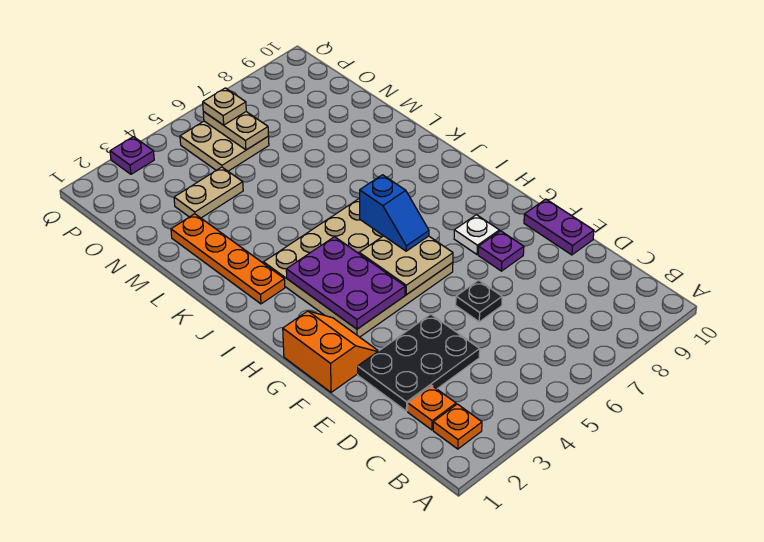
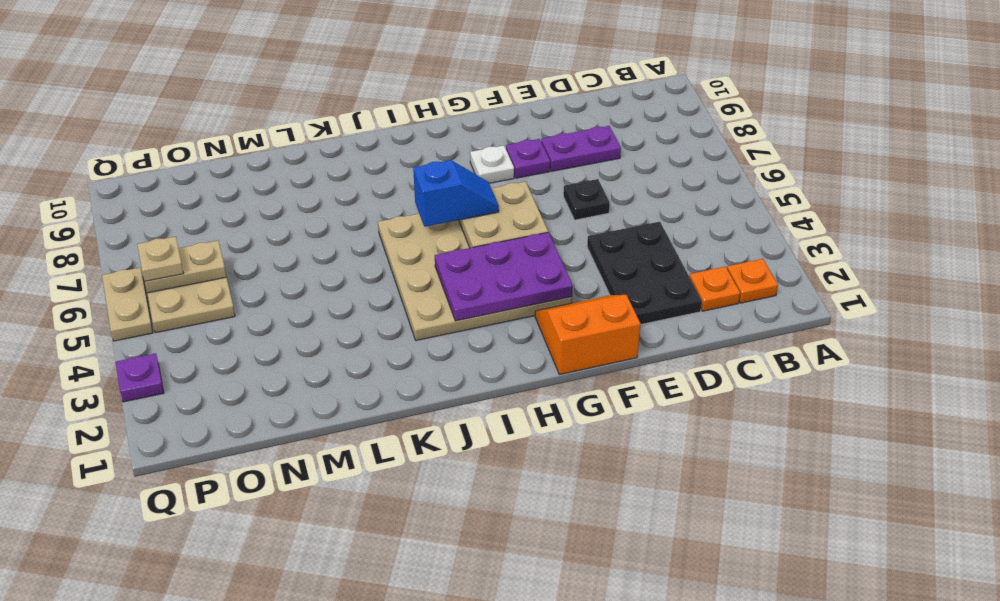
purple 1x2 plate [524,199,594,255] -> purple 1x2 plate moved to [541,126,621,171]
orange 1x4 plate [171,214,285,304] -> none
tan 1x2 plate [174,167,243,218] -> tan 1x2 plate moved to [102,268,153,341]

